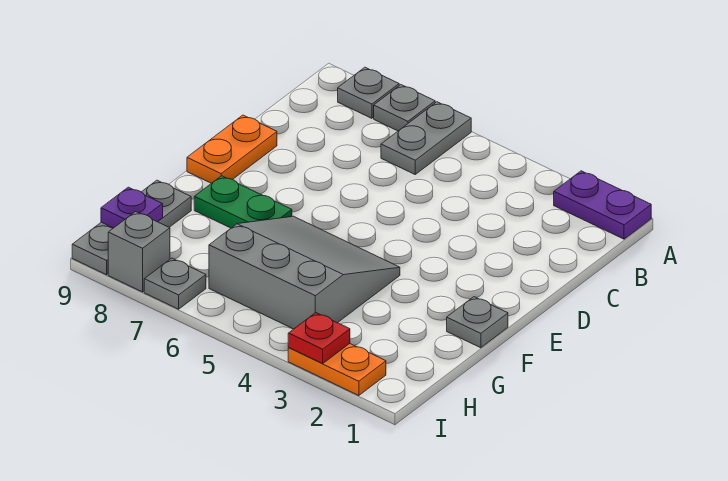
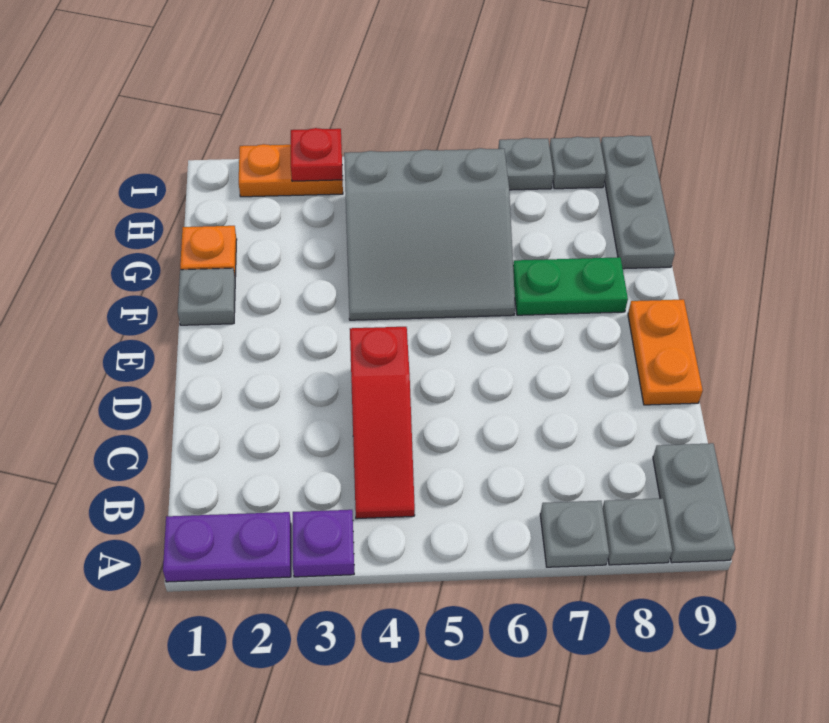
grey 1x2 plate [381,102,471,174] -> grey 1x2 plate moved to [653,443,735,563]
none -> red 1x3 slope [350,327,415,519]
none -> orange 1x1 plate [180,226,237,277]
purple 1x1 plate [101,187,163,228] -> purple 1x1 plate moved to [293,510,354,577]
grey 1x1 brick [108,212,170,292] -> grey 1x1 plate [550,137,606,189]

